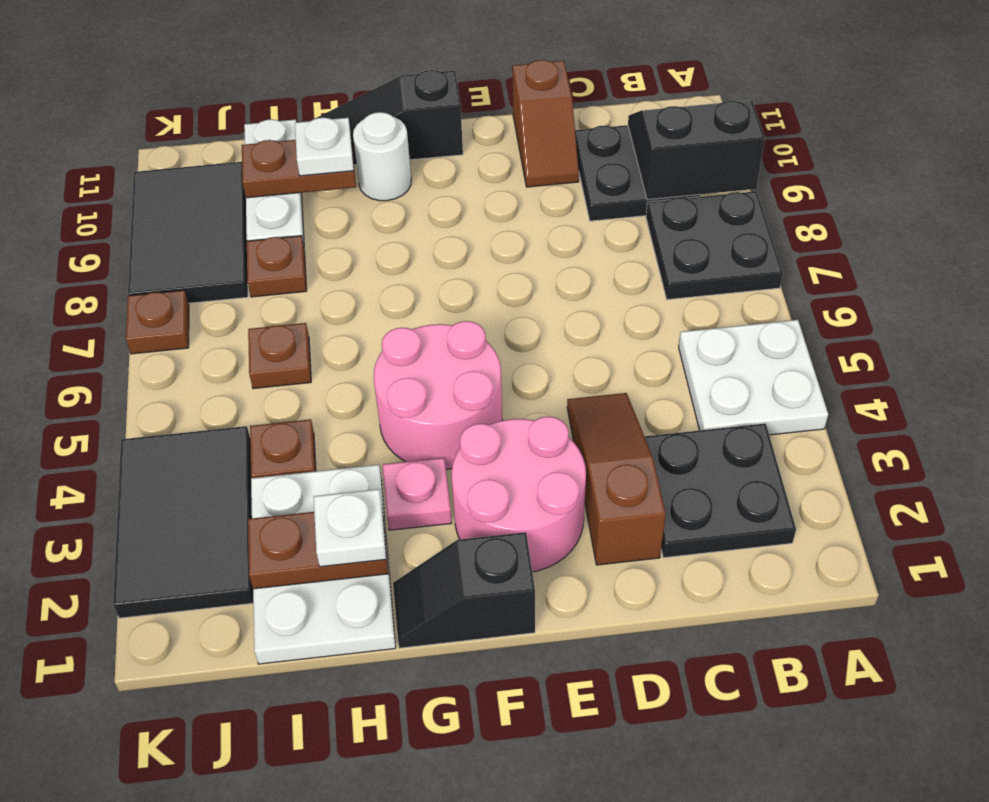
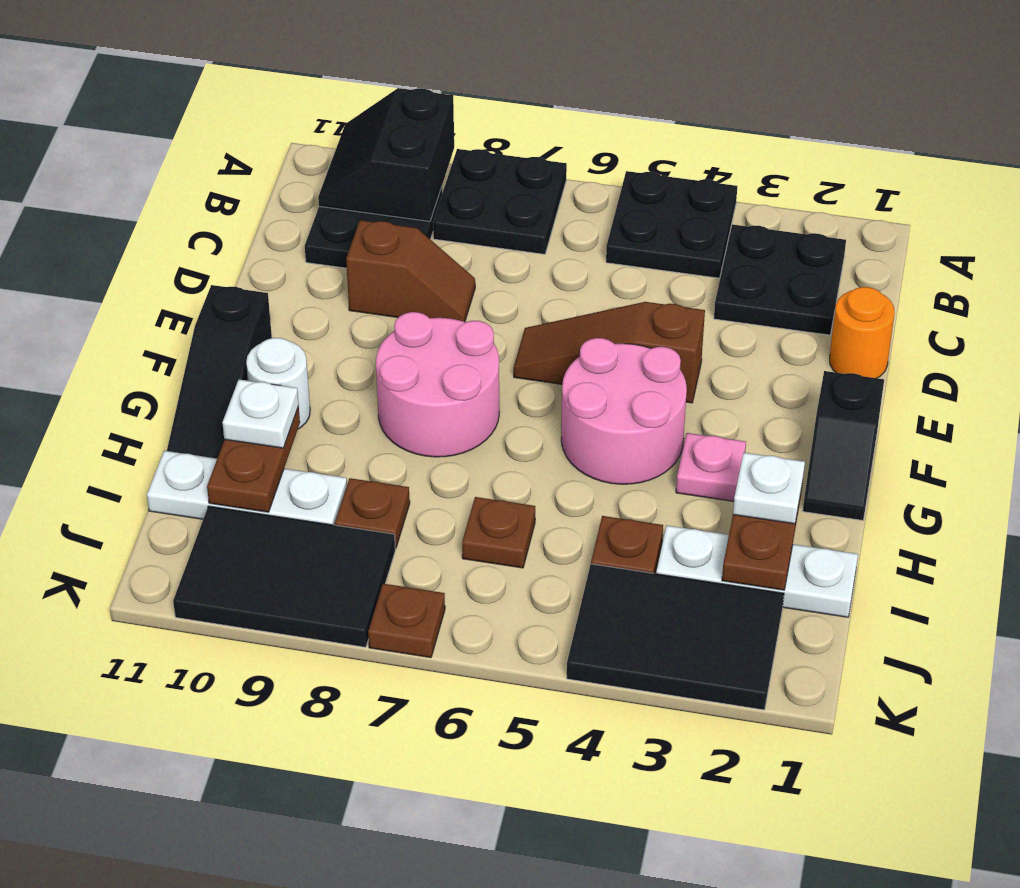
white 2x2 plate [679,320,828,435] -> black 2x2 plate [606,171,737,278]
none -> orange 1x1 round brick [830,287,894,378]
brown 1x3 slope [567,393,666,565] -> brown 1x3 slope moved to [514,302,705,403]
brown 1x2 slope [512,60,579,187] -> brown 1x2 slope moved to [346,220,475,322]
pink 2x2 round brick [452,417,586,572] -> pink 2x2 round brick moved to [376,312,499,457]
white 2x3 plate [251,465,396,664] -> white 1x3 plate [656,526,858,617]

